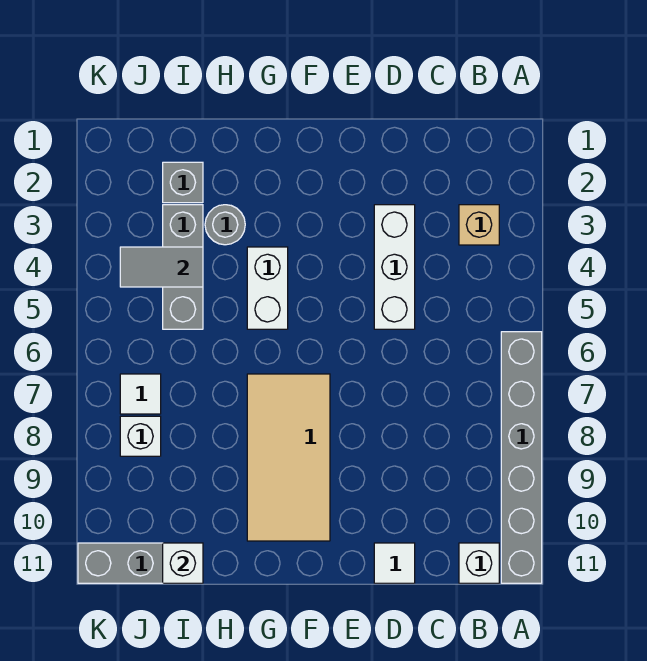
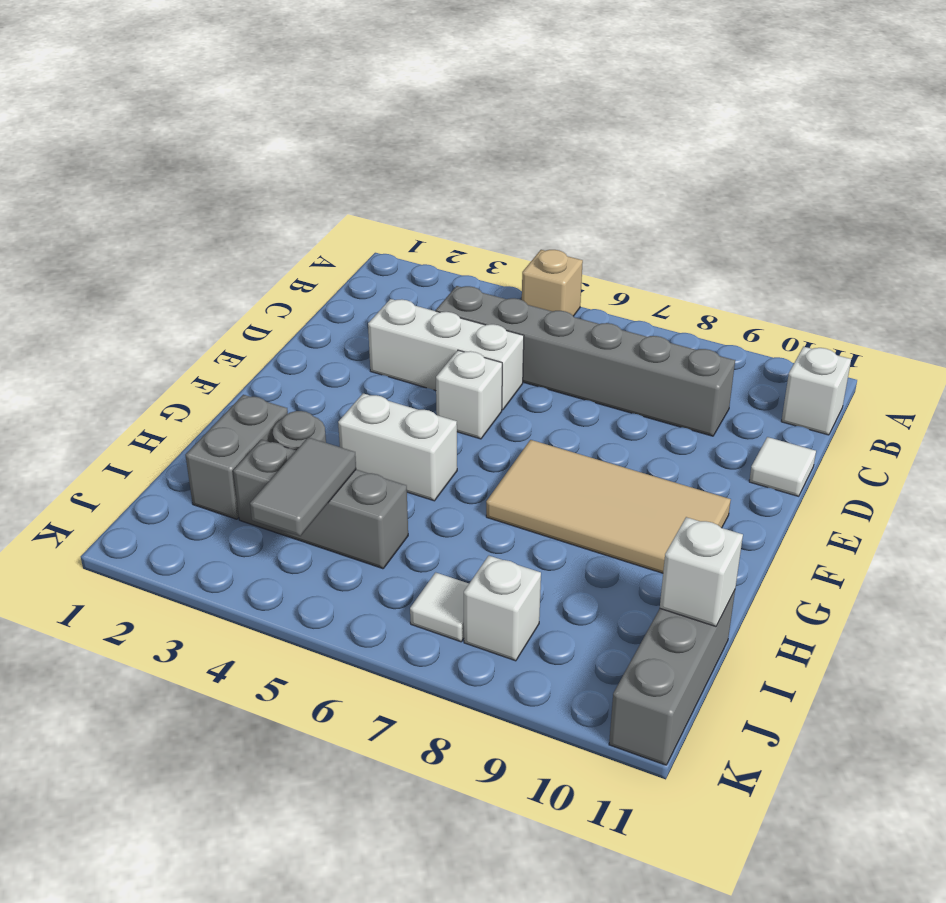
grey 1x6 brick [501,332,542,583] -> grey 1x6 brick moved to [436,286,735,436]
tan 1x1 brick [459,205,499,245] -> tan 1x1 brick moved to [522,250,583,316]
none -> white 1x1 brick [436,350,502,439]
grey 1x1 brick [163,162,203,203] -> grey 1x2 brick [185,395,288,519]

